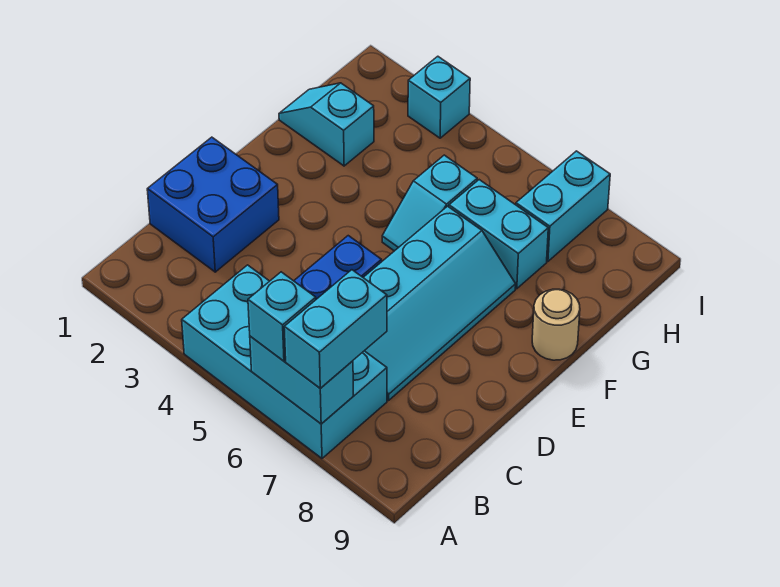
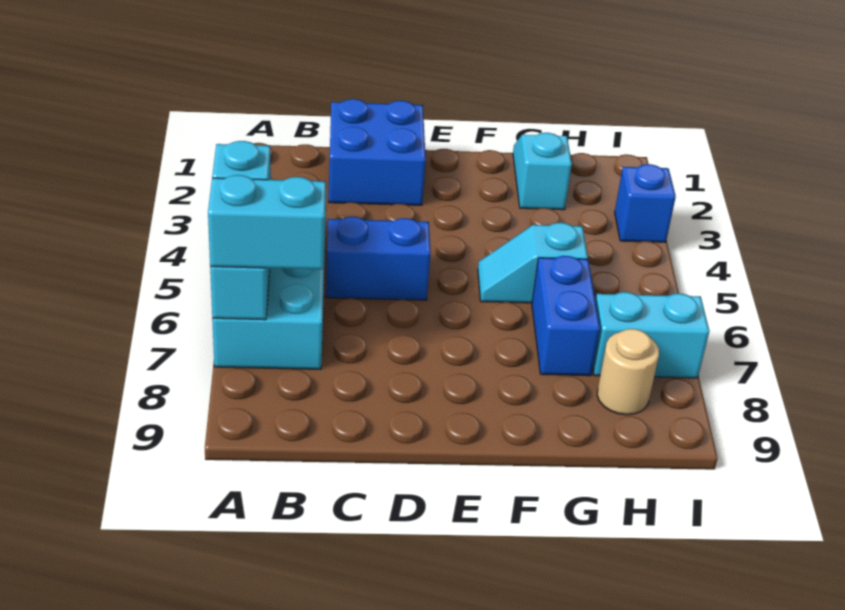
cyan 2x4 slope [363,206,516,401] -> none
tan 1x1 round brick [532,289,580,360] -> tan 1x1 round brick moved to [597,329,659,415]
cyan 1x2 brick [449,180,548,289] -> blue 1x2 brick [532,256,600,376]
cyan 1x1 brick [408,56,470,138] -> blue 1x1 brick [615,164,676,242]

